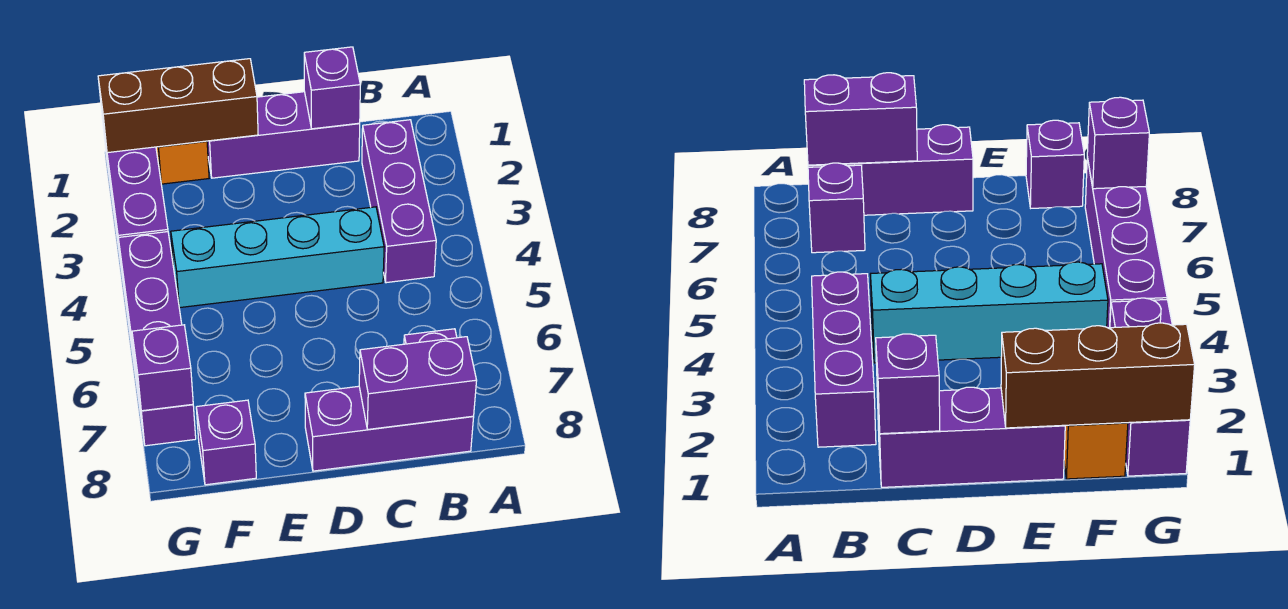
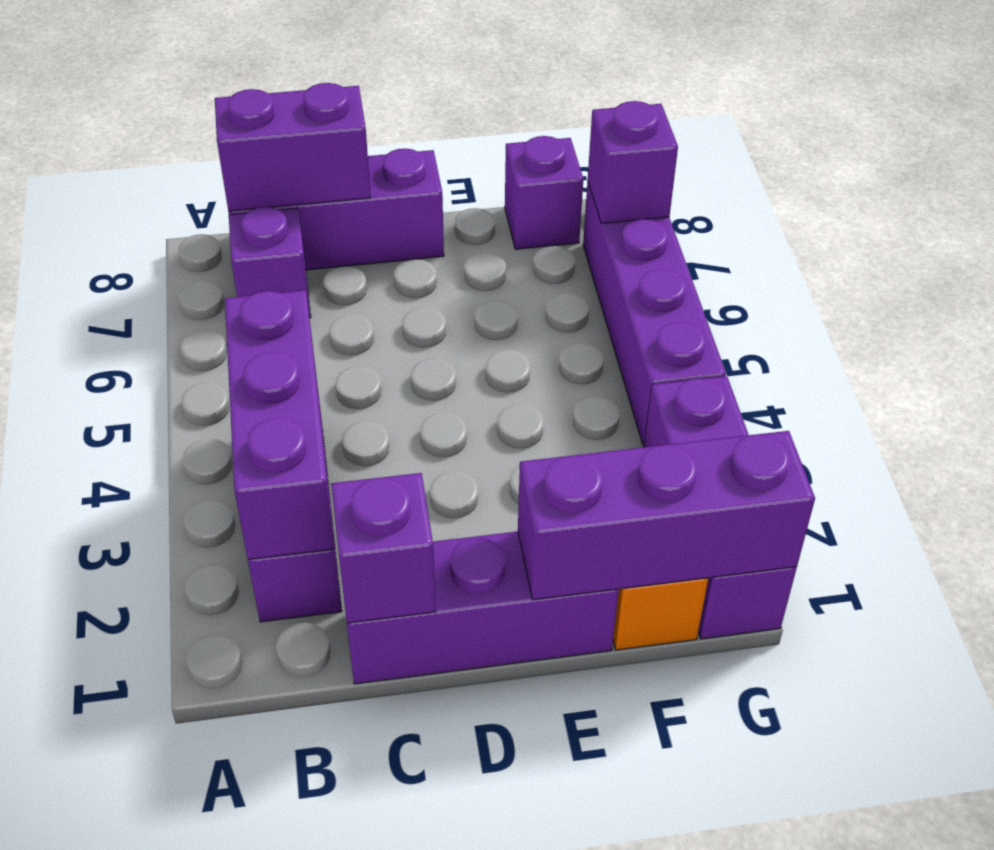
none -> purple 1x3 brick [225,290,334,560]
cyan 1x4 brick [171,207,384,308] -> none
brown 1x3 brick [98,59,258,153] -> purple 1x3 brick [518,431,815,600]

